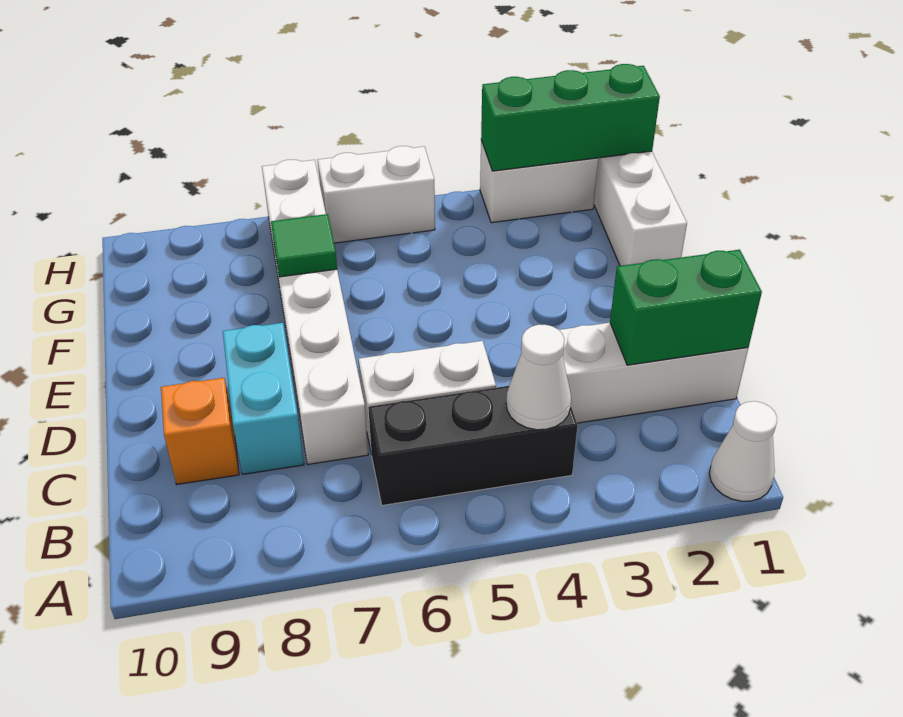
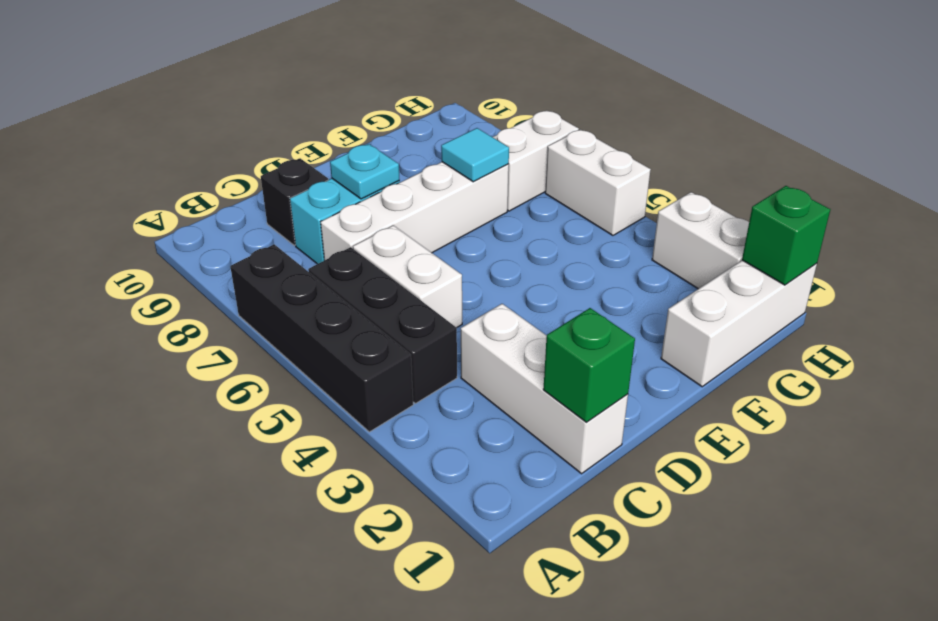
white 1x1 cone [709,401,777,501] -> none
none -> black 1x4 brick [230,244,413,432]
white 1x1 cone [506,325,571,430] -> none
green 1x2 brick [610,250,762,365] -> green 1x1 brick [543,308,635,422]
orange 1x1 brick [161,378,239,484] -> black 1x1 brick [261,158,328,245]
none -> cyan 1x1 plate [330,144,400,199]
green 1x1 tile [271,214,337,277] -> cyan 1x1 tile [441,128,509,182]
green 1x3 brick [481,64,660,171] -> green 1x1 brick [742,186,830,285]

